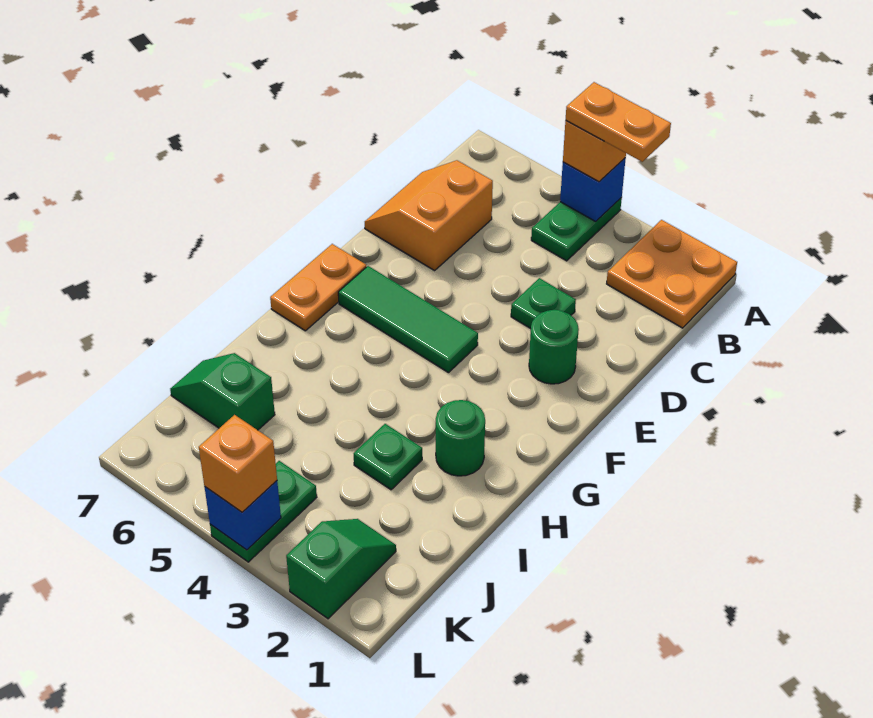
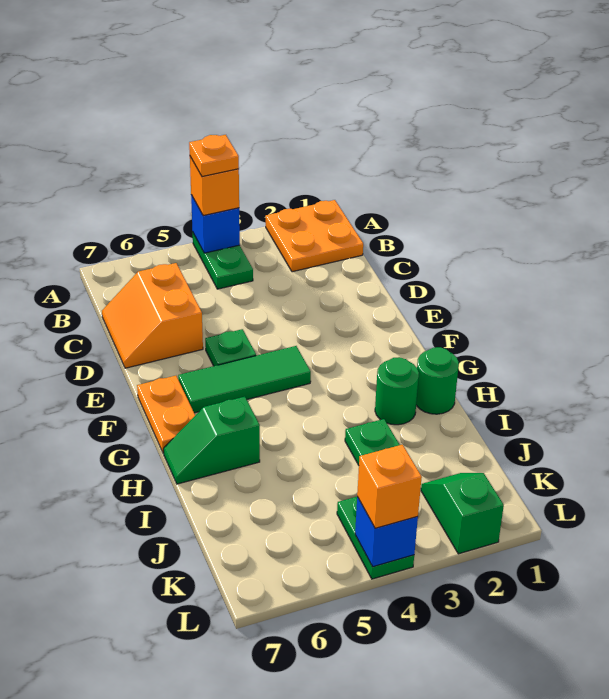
orange 1x2 plate [566,82,671,162] -> orange 1x1 plate [189,135,239,177]
green 1x1 plate [511,278,576,329] -> green 1x1 plate moved to [205,329,256,366]
green 1x1 round brick [529,310,579,384] -> green 1x1 round brick moved to [416,347,459,414]
green 1x2 slope [170,353,275,430] -> green 1x2 slope moved to [163,397,260,484]

